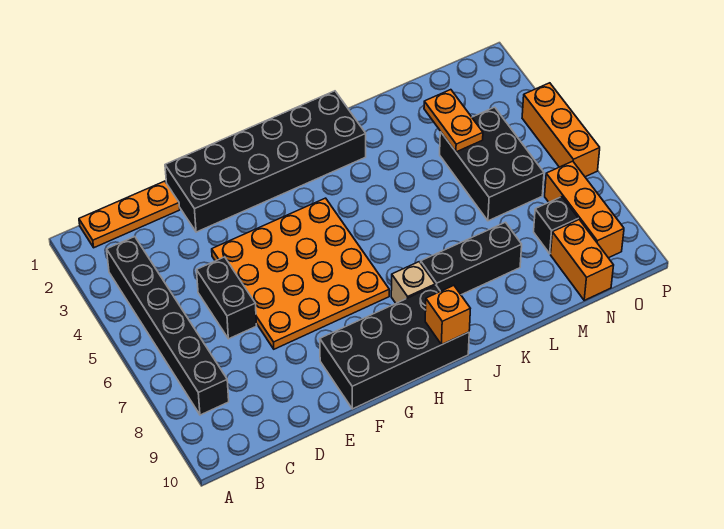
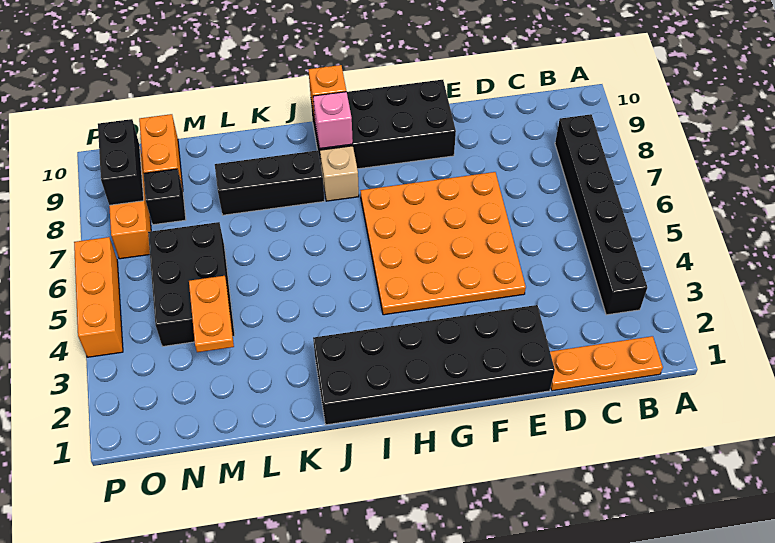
black 1x2 brick [197,257,257,339] -> black 1x2 brick moved to [98,119,144,205]
none -> pink 1x1 brick [313,92,353,148]

